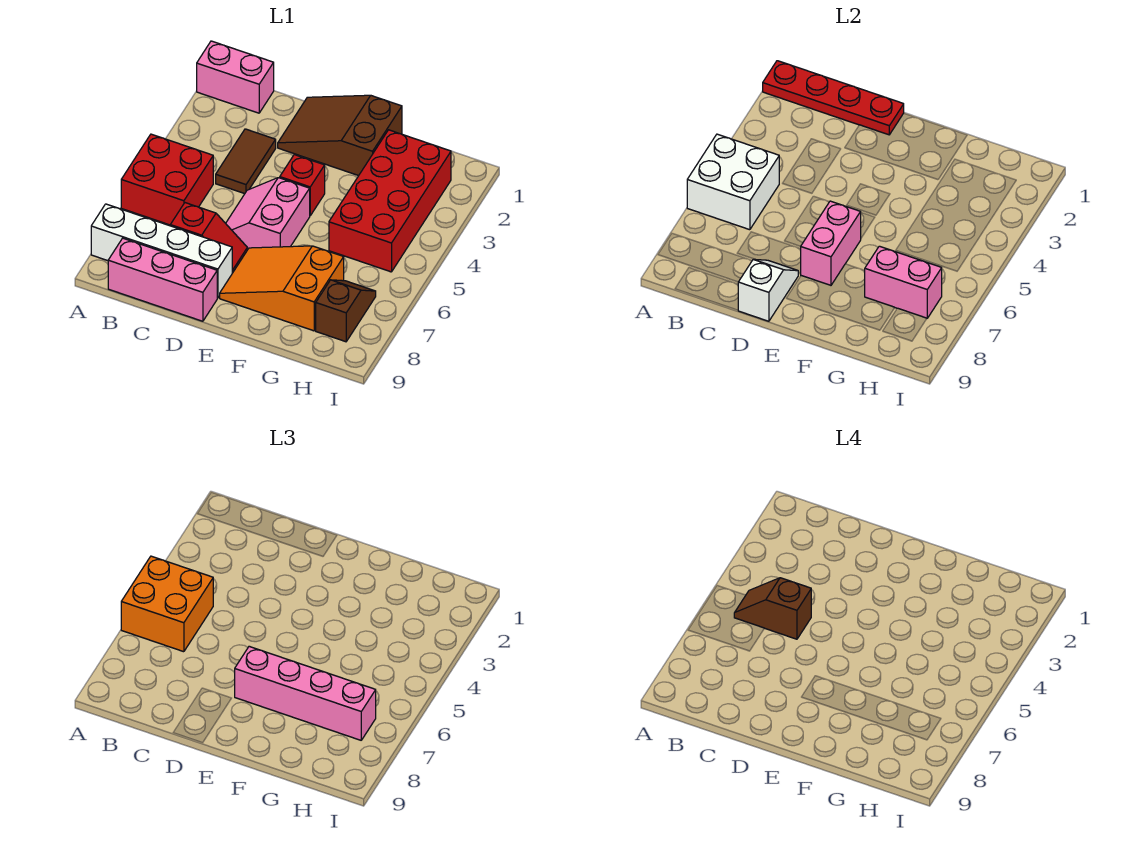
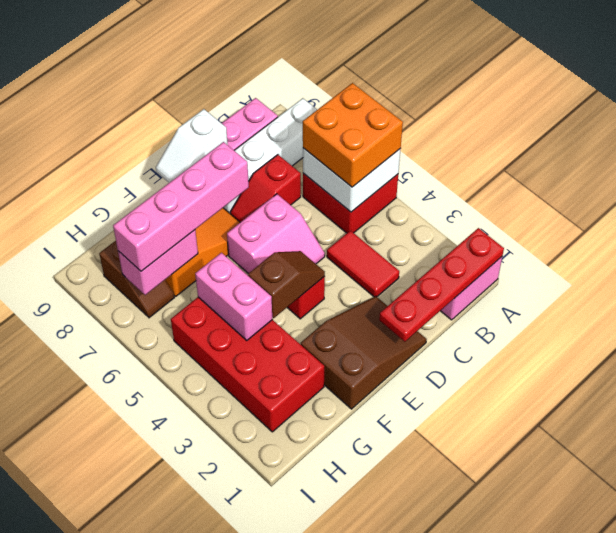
brown 1x2 slope [734,578,811,639] -> brown 1x2 slope moved to [248,251,325,318]
brown 1x2 tile [216,129,276,194] -> red 1x2 tile [327,231,399,297]
pink 2x2 slope [226,178,310,250] -> pink 2x2 slope turned to [227,194,325,273]
white 1x2 slope [738,259,798,321] -> white 1x2 slope turned to [156,109,228,183]
pink 1x2 brick [801,201,861,285] -> pink 1x2 brick moved to [195,253,272,340]

